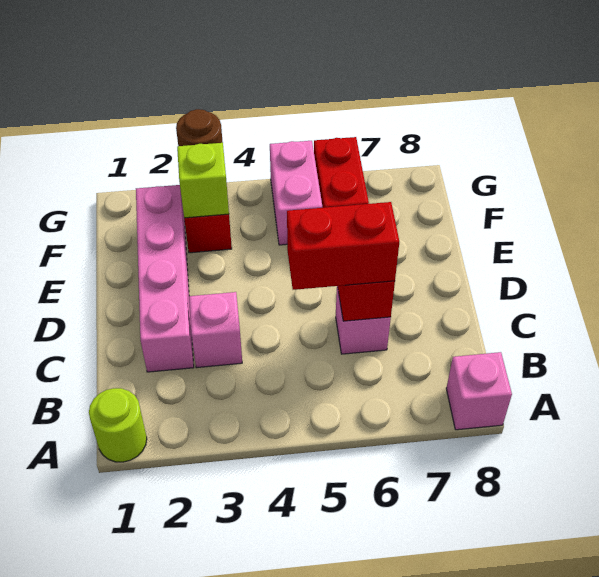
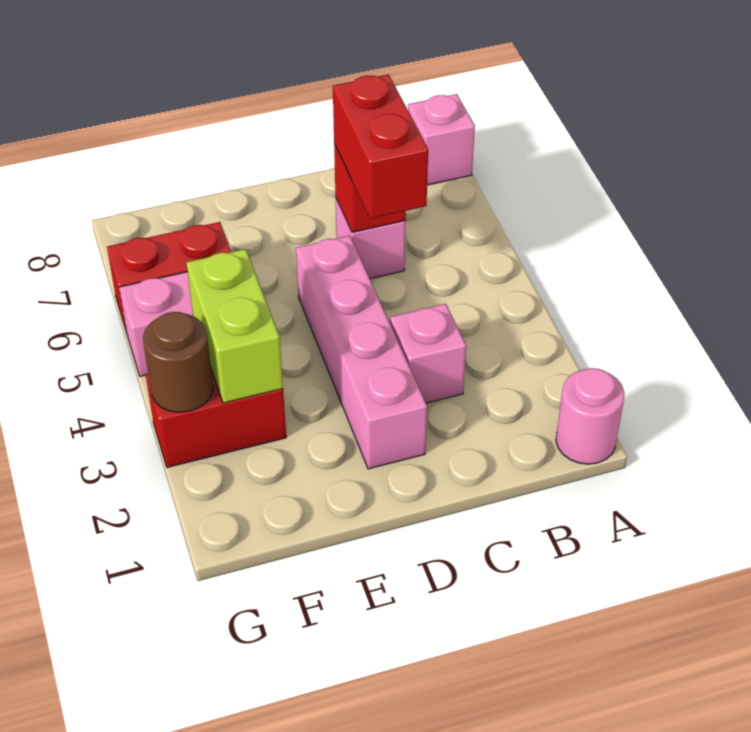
lime 1x1 round brick [89,388,147,462] -> pink 1x1 round brick [556,368,624,464]
pink 1x4 brick [136,185,194,372] -> pink 1x4 brick turned to [296,236,427,469]
lime 1x1 brick [177,143,229,218] -> lime 1x2 brick [186,249,283,403]

